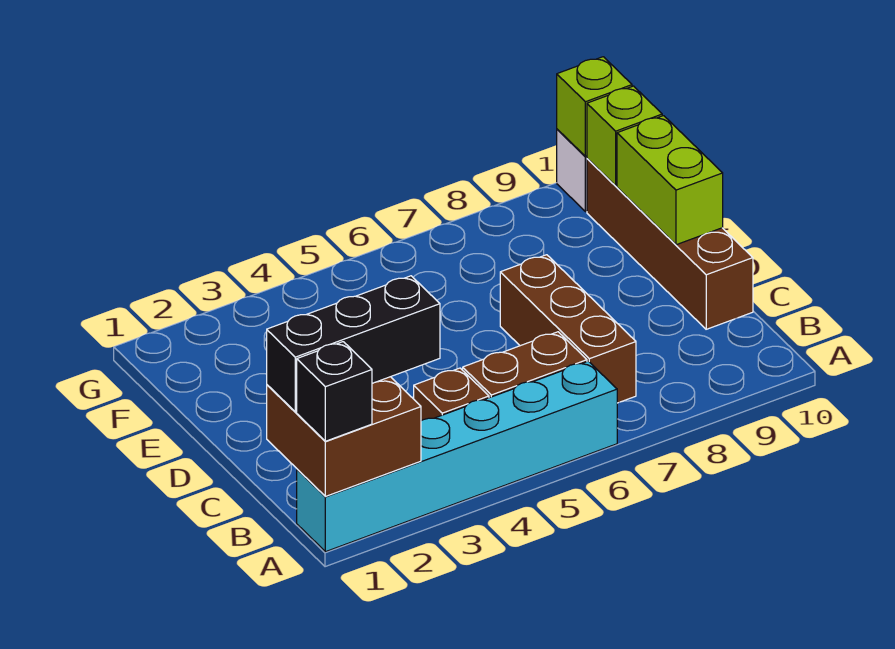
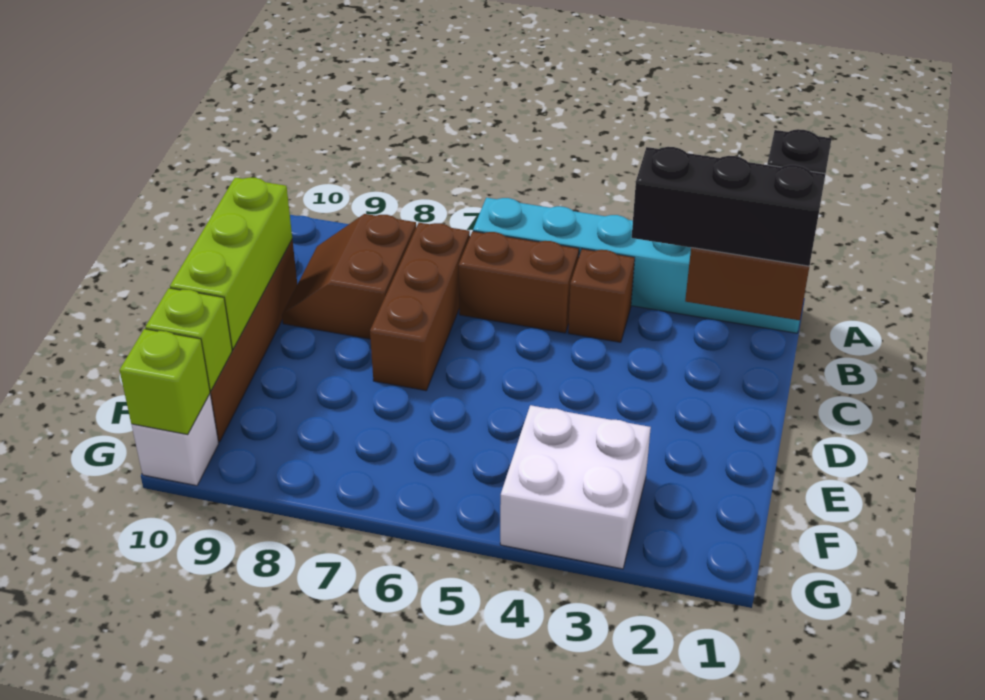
none -> brown 2x2 slope [282,214,416,339]
lime 1x2 brick [617,116,723,245] -> lime 1x3 brick [170,177,292,349]
none -> white 2x2 brick [500,405,651,569]

